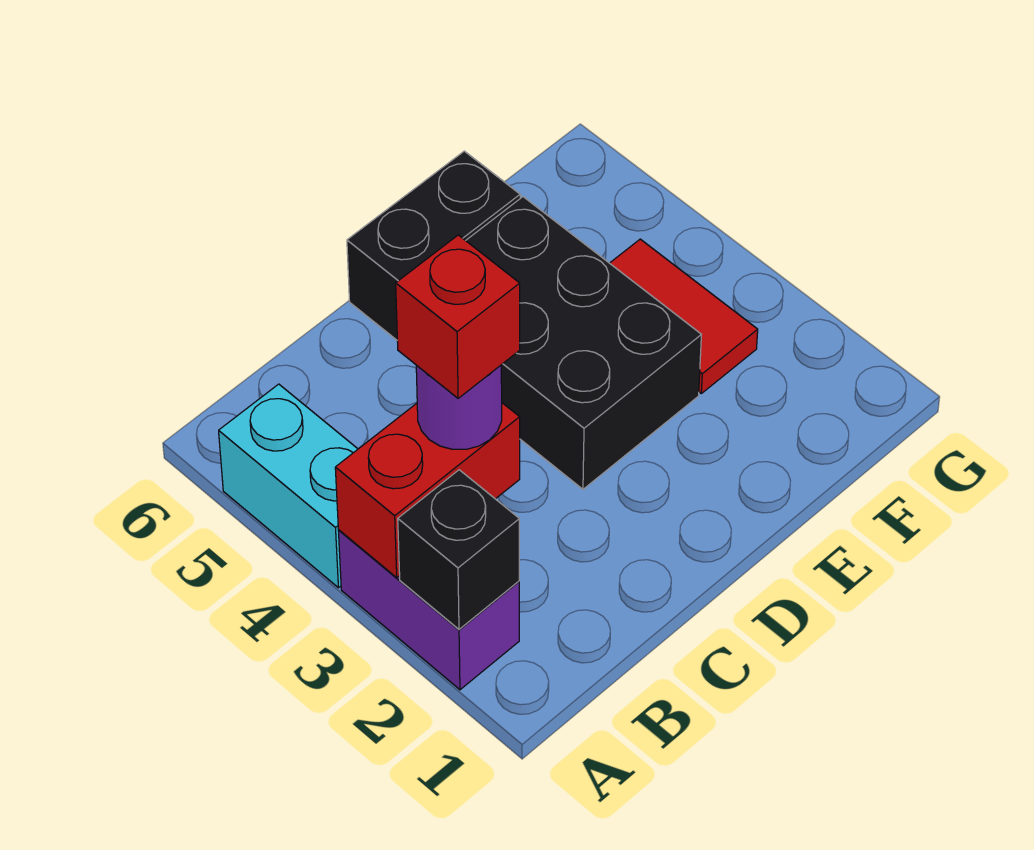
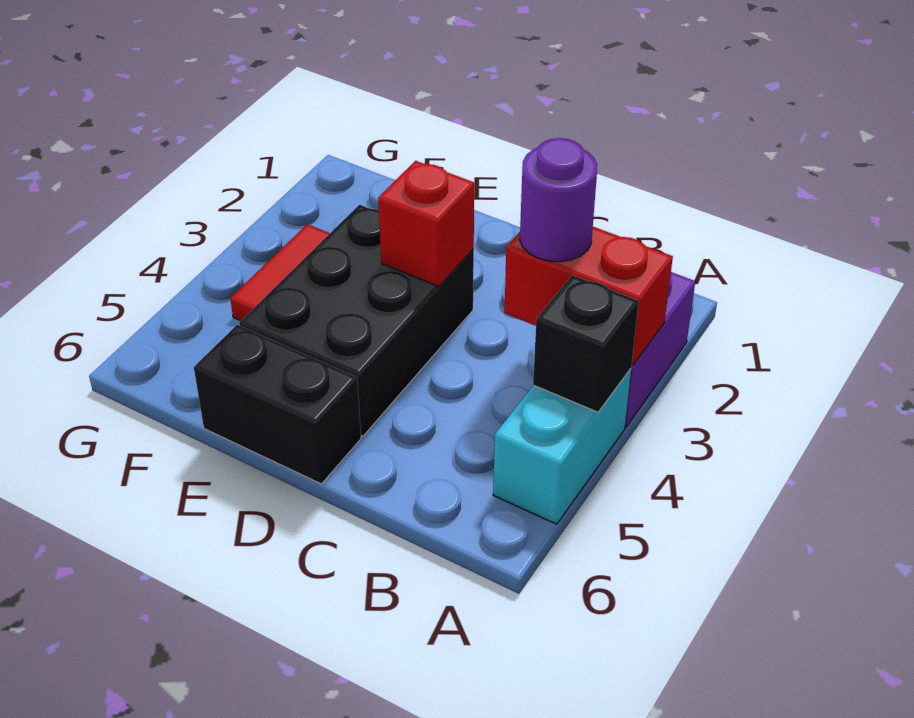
black 1x1 brick [398,470,519,629] -> black 1x1 brick moved to [533,275,639,412]
red 1x1 brick [396,235,520,398] -> red 1x1 brick moved to [378,161,474,287]

